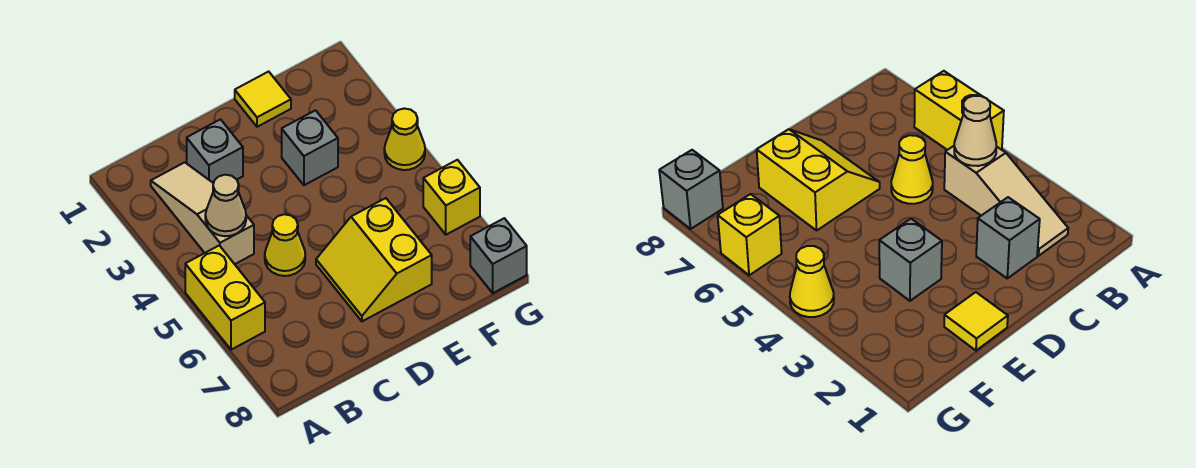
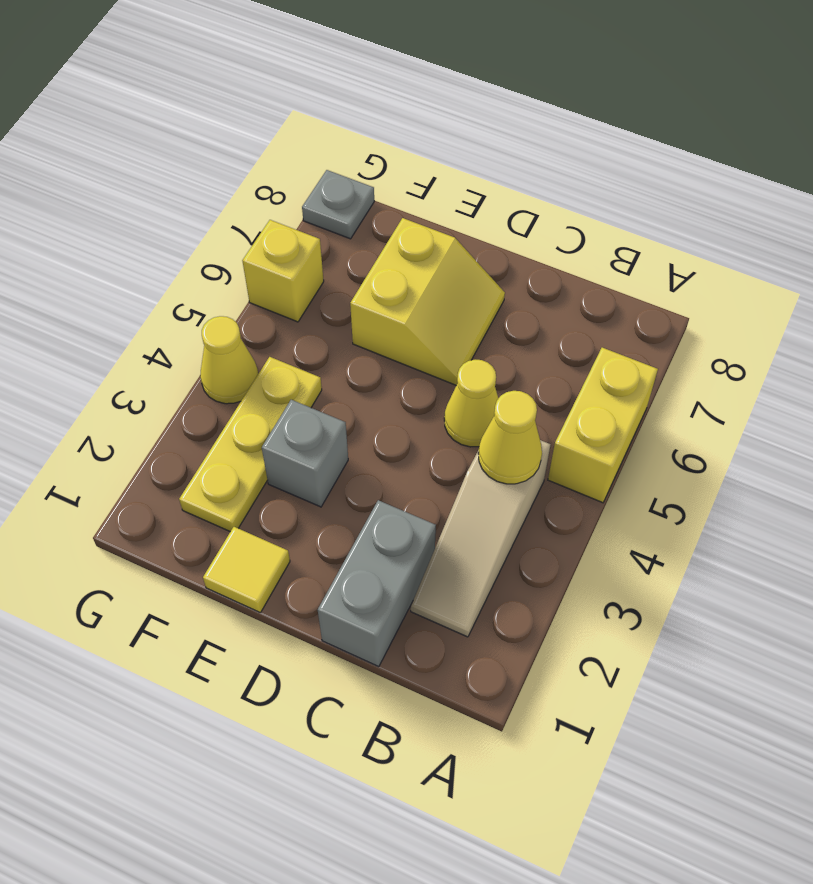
tan 1x1 cone [205,175,246,236] -> yellow 1x1 cone [478,391,542,484]
grey 1x1 brick [187,119,243,183] -> grey 1x2 brick [318,500,436,667]
none -> yellow 1x3 plate [179,357,322,532]
grey 1x1 brick [470,218,527,293] -> grey 1x1 plate [302,170,374,239]

